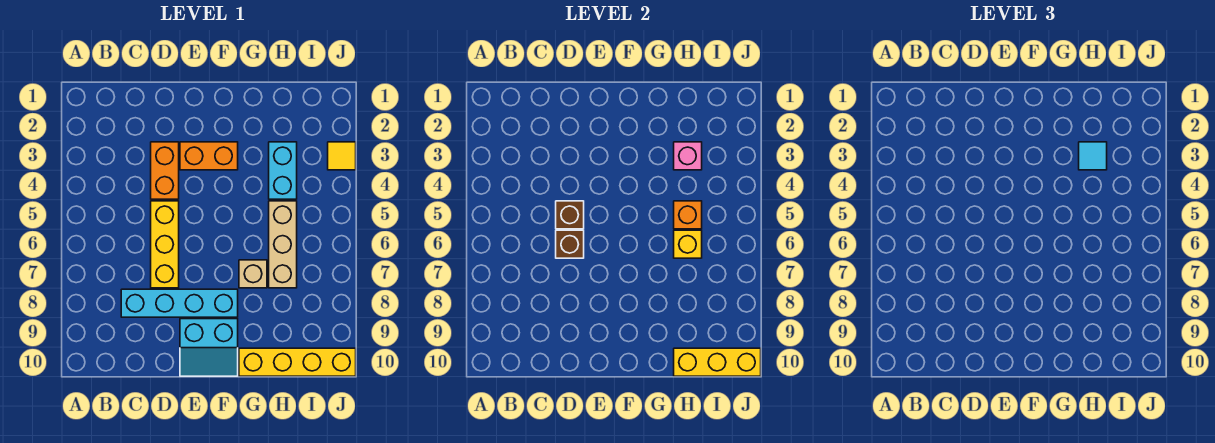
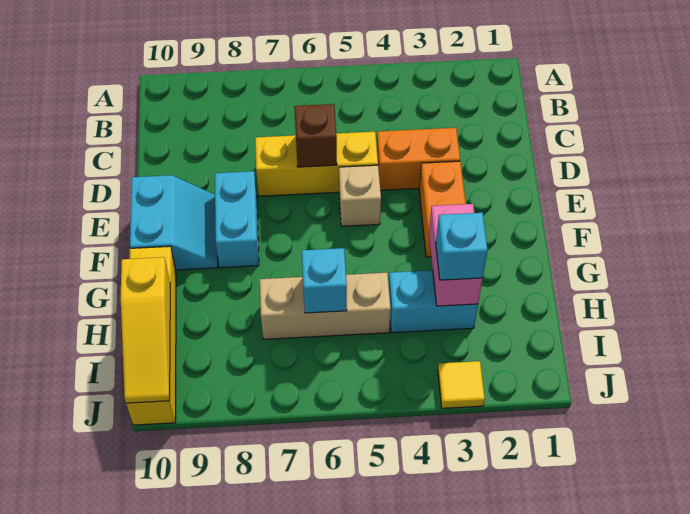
cyan 1x4 brick [121,289,238,317] -> cyan 1x2 brick [215,171,259,268]
brown 1x1 brick [556,201,584,229] -> none
cyan 2x2 slope [180,319,238,376] -> cyan 2x2 slope turned to [130,175,218,270]
tan 1x1 brick [239,260,267,288] -> tan 1x1 brick moved to [339,165,381,226]
pink 1x1 brick [674,142,702,170] -> pink 1x2 brick [429,204,483,306]
cyan 1x1 tile [1079,142,1107,170] -> cyan 1x1 brick [436,213,488,280]
orange 1x1 brick [674,201,702,229] -> none
yellow 1x1 brick [674,230,702,258] -> cyan 1x1 brick [302,248,347,313]
yellow 1x3 brick [674,348,761,376] -> yellow 1x3 slope [121,257,170,403]

